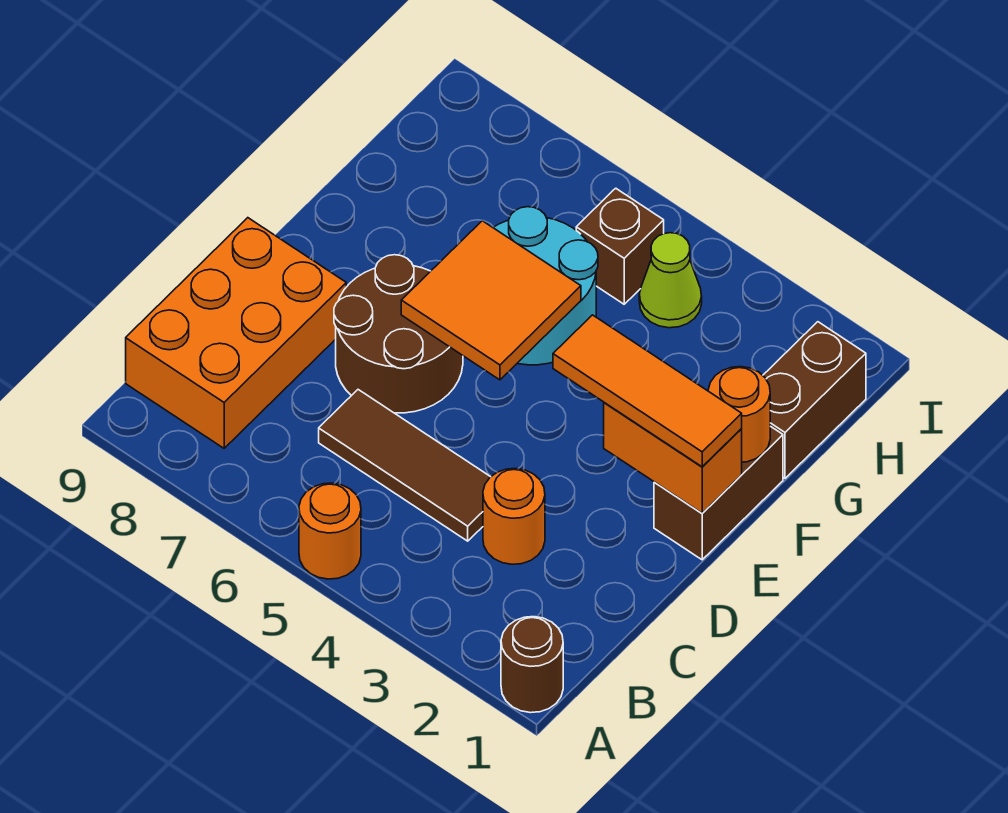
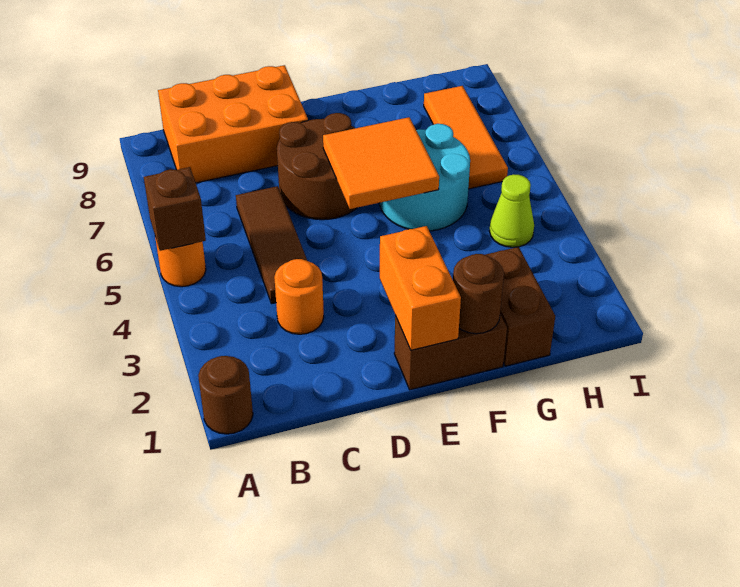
orange 1x3 tile [553,315,742,467] -> orange 1x3 tile moved to [424,86,508,189]
orange 1x1 round brick [708,367,770,462] -> brown 1x1 round brick [453,254,504,334]
brown 1x2 brick [763,322,866,478] -> brown 1x2 brick turned to [485,247,555,366]
brown 1x1 brick [576,188,664,304] -> brown 1x1 brick moved to [144,167,206,251]

